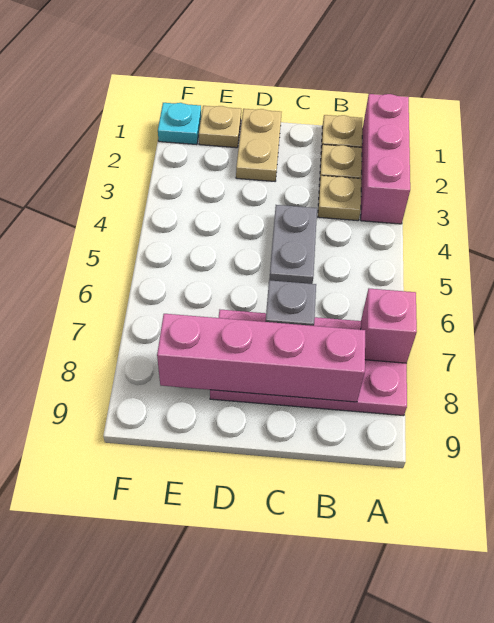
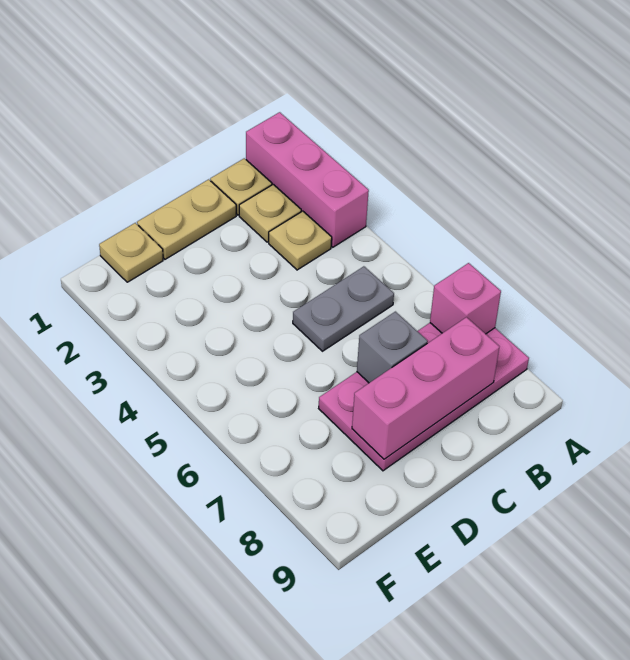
pink 1x4 brick [157,314,365,402] -> pink 1x3 brick [352,317,499,459]
grey 1x2 plate [269,205,317,284] -> grey 1x2 plate turned to [293,266,394,351]
tan 1x2 plate [236,109,282,181] -> tan 1x2 plate turned to [137,179,236,259]
cyan 1x1 plate [158,103,201,145] -> none

